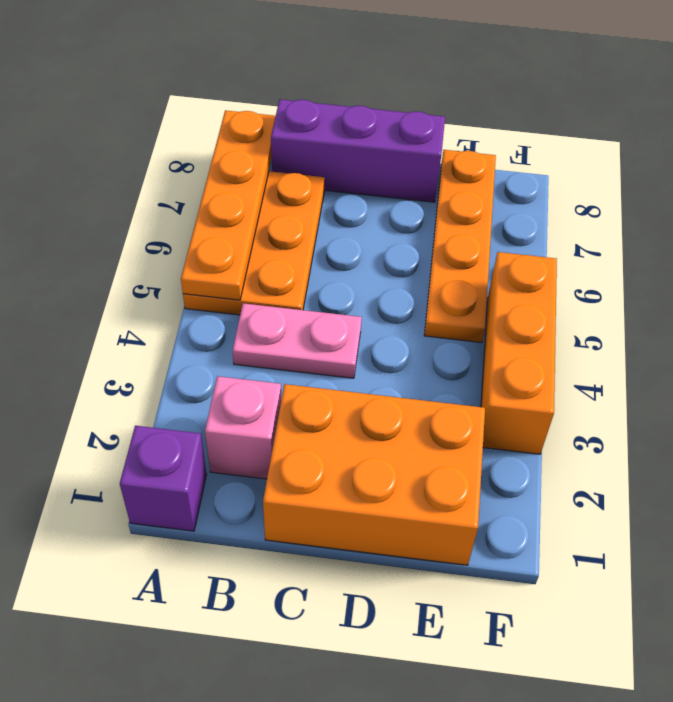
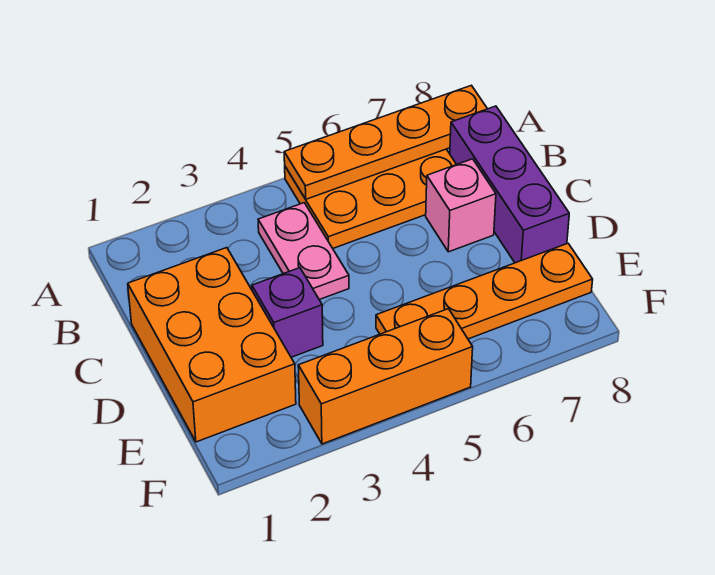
purple 1x1 brick [120,426,207,531] -> purple 1x1 brick moved to [252,268,323,357]
pink 1x1 brick [205,376,282,479] -> pink 1x1 brick moved to [426,159,496,252]

